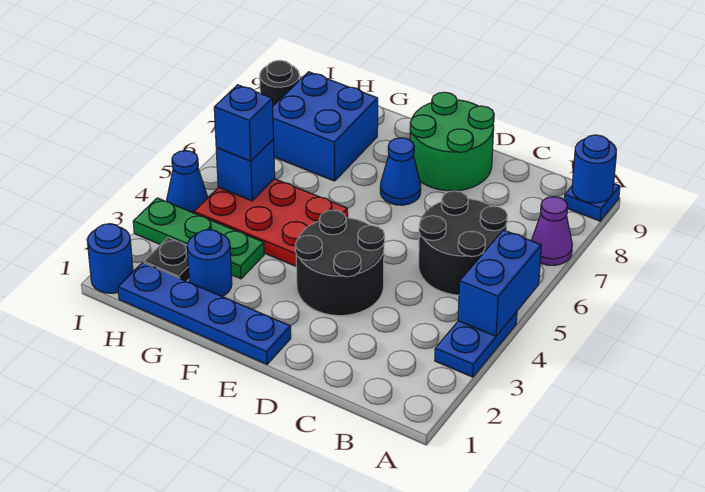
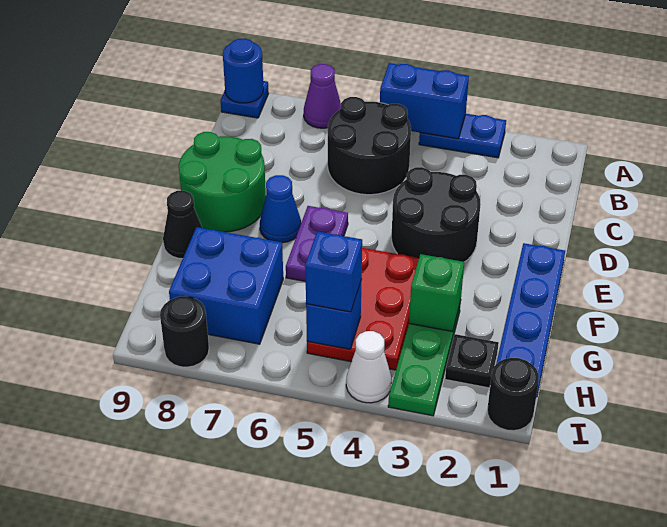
none -> purple 1x2 plate [286,206,348,282]
none -> black 1x1 cone [163,191,202,259]
blue 1x1 round brick [187,230,232,297] -> none
none -> green 1x1 brick [409,254,464,332]
blue 1x1 round brick [87,224,133,293] -> black 1x1 round brick [488,358,539,431]
blue 1x1 cone [167,151,208,213] -> white 1x1 cone [346,331,392,403]

